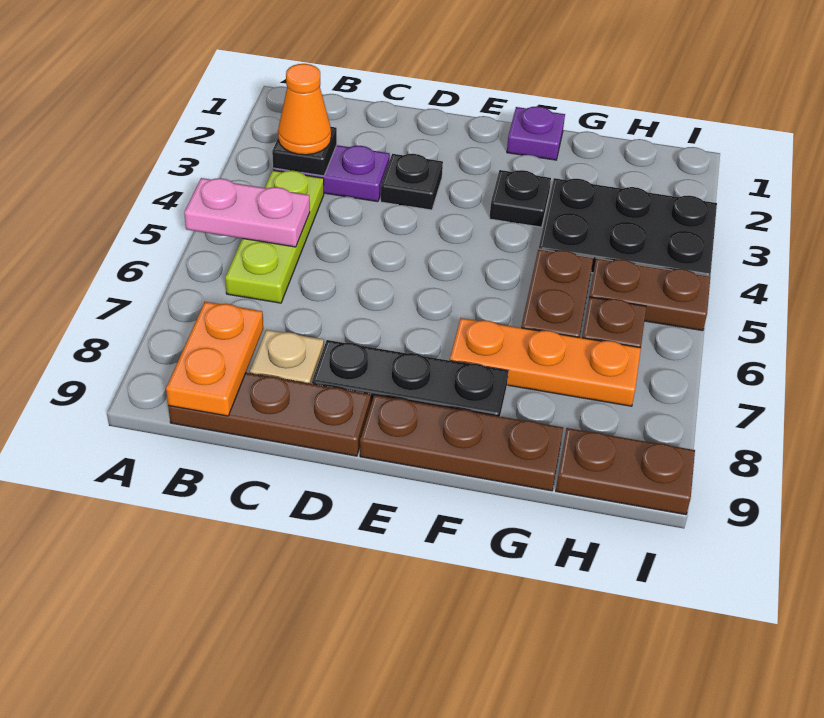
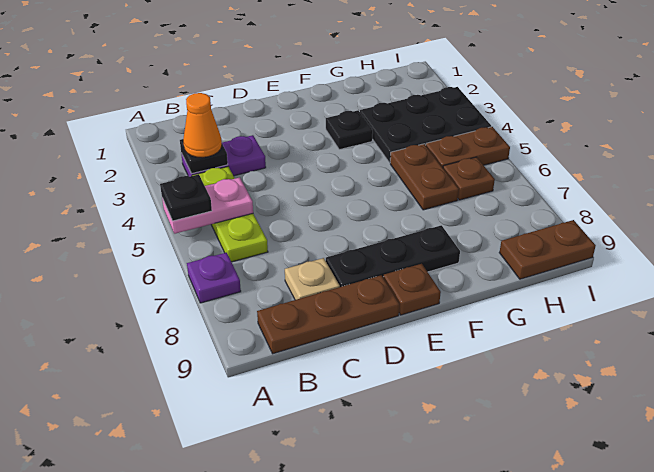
orange 1x2 plate [166,302,263,416] -> none
black 1x1 plate [381,154,443,210] -> black 1x1 plate moved to [160,174,212,221]
brown 1x3 plate [360,395,563,491] -> brown 1x1 plate [383,264,441,315]
purple 1x1 plate [507,106,565,160] -> purple 1x1 plate moved to [187,253,241,303]
orange 1x3 plate [450,318,641,406] -> none

